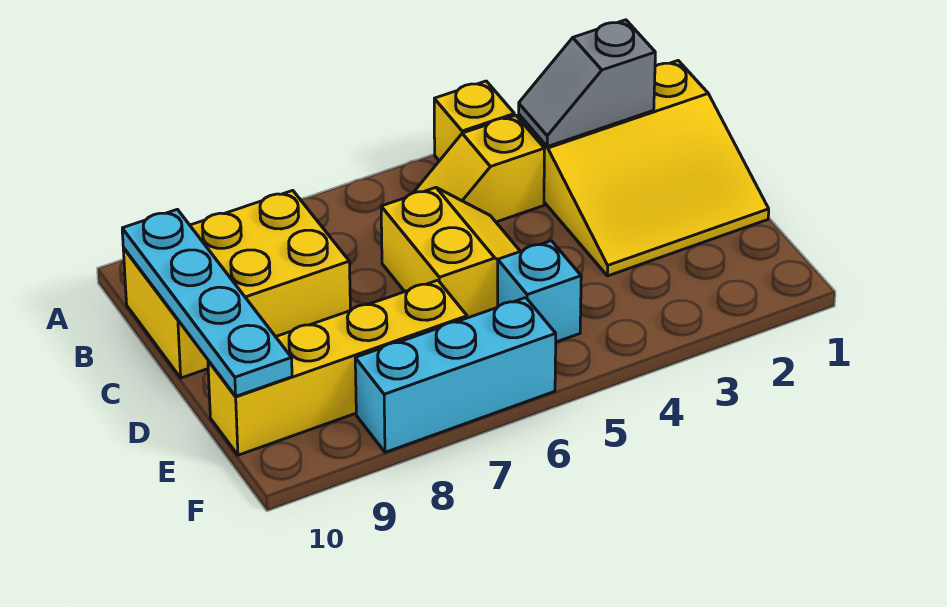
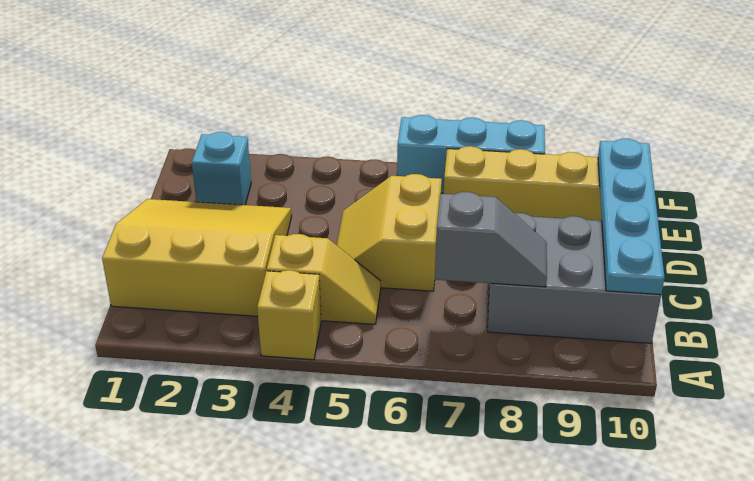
grey 1x2 slope [519,20,655,147] -> grey 1x2 slope moved to [435,192,547,287]
yellow 2x3 brick [123,191,350,378] -> grey 2x3 brick [488,213,661,343]
cyan 1x1 brick [498,241,581,342] -> cyan 1x1 brick moved to [192,132,251,205]

